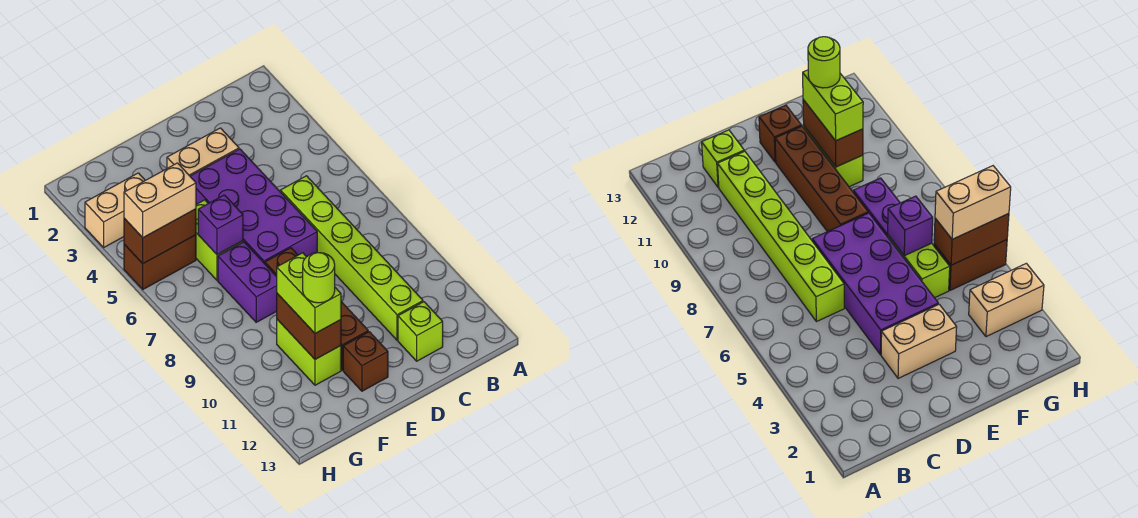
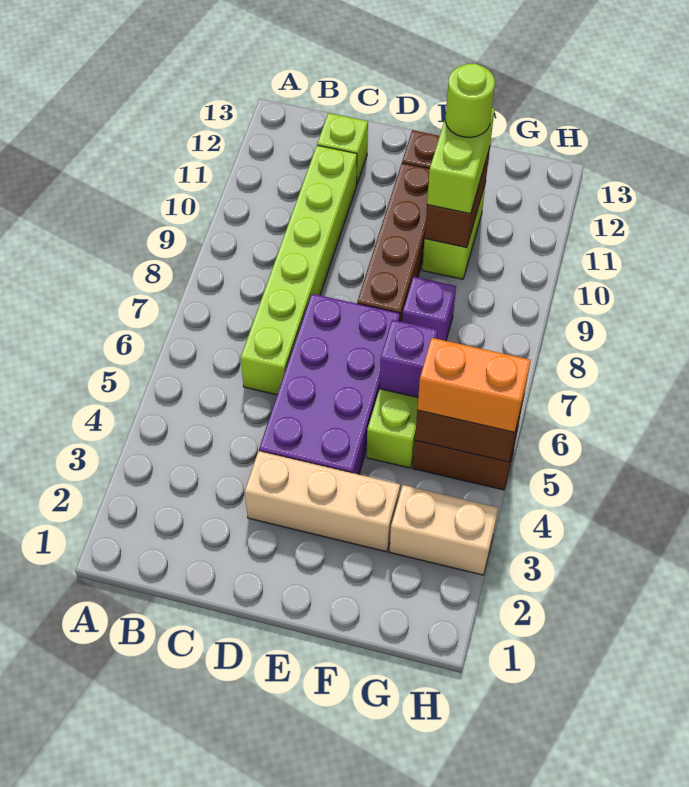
tan 1x2 brick [167,128,239,176] -> tan 1x3 brick [245,451,400,552]
purple 1x2 brick [218,242,277,322] -> purple 1x1 brick [402,277,456,341]
tan 1x2 brick [124,163,196,238] -> orange 1x2 brick [417,338,531,432]

